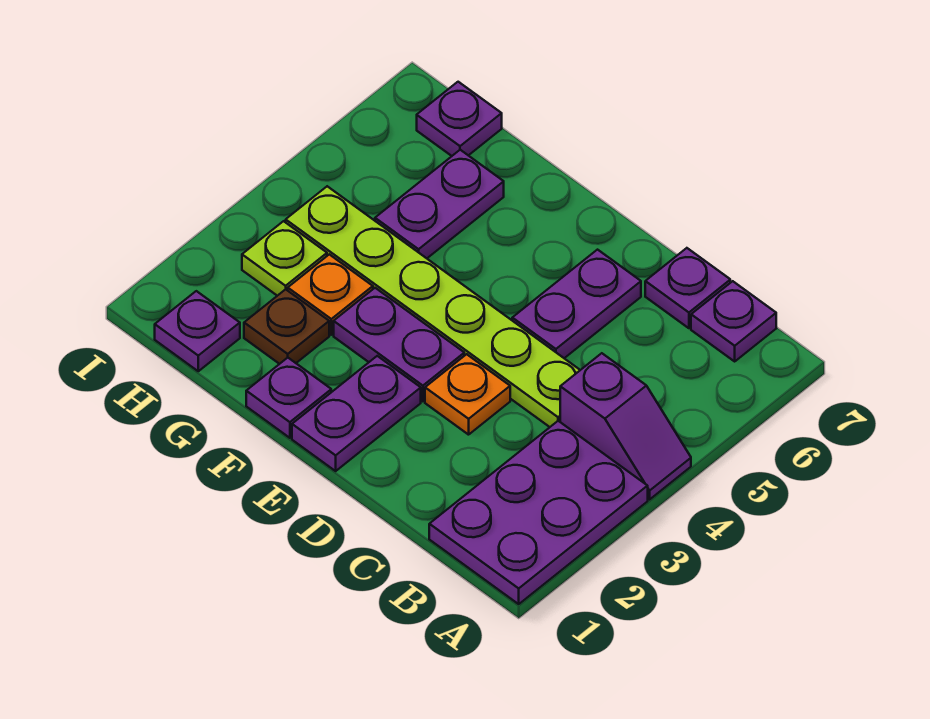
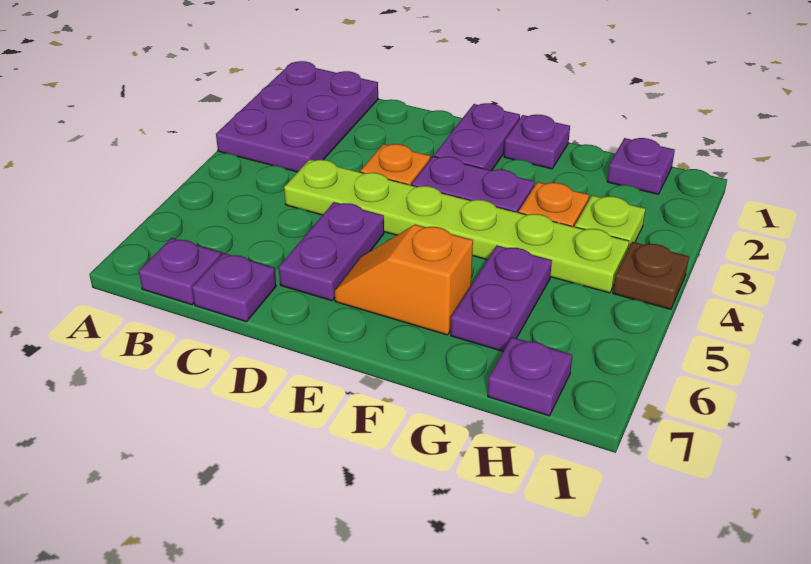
purple 1x2 slope [560,353,691,499] -> none
none -> orange 1x2 slope [335,225,473,335]
brown 1x1 plate [244,289,329,364] -> brown 1x1 plate moved to [613,242,689,309]

